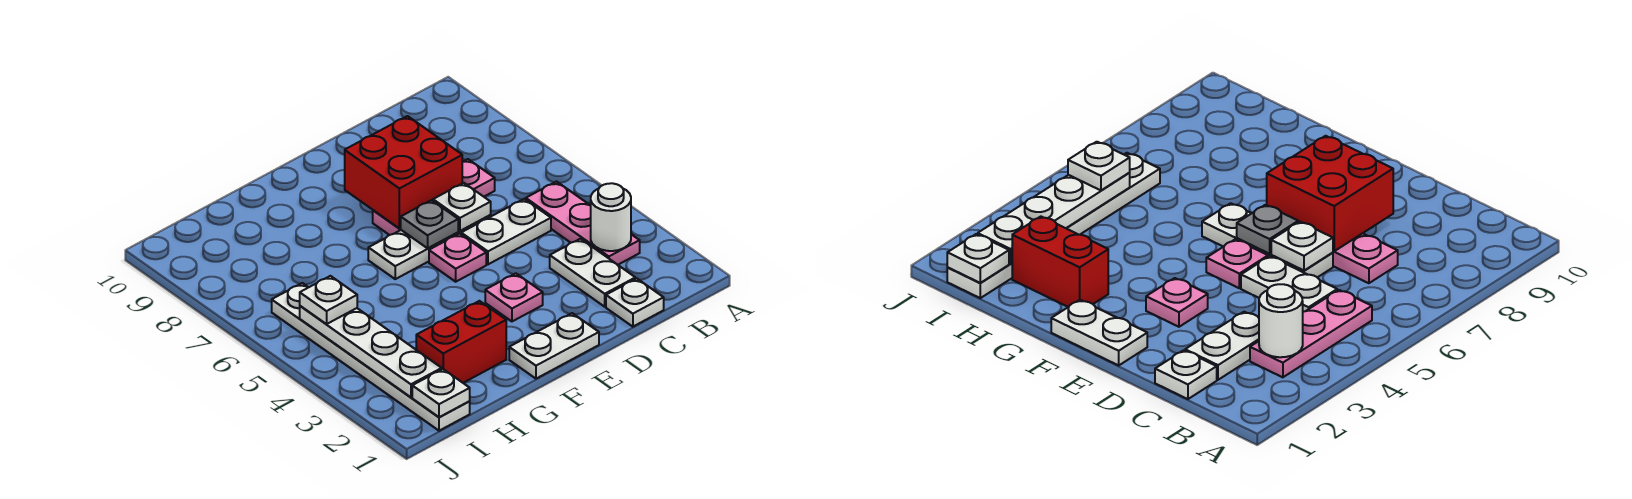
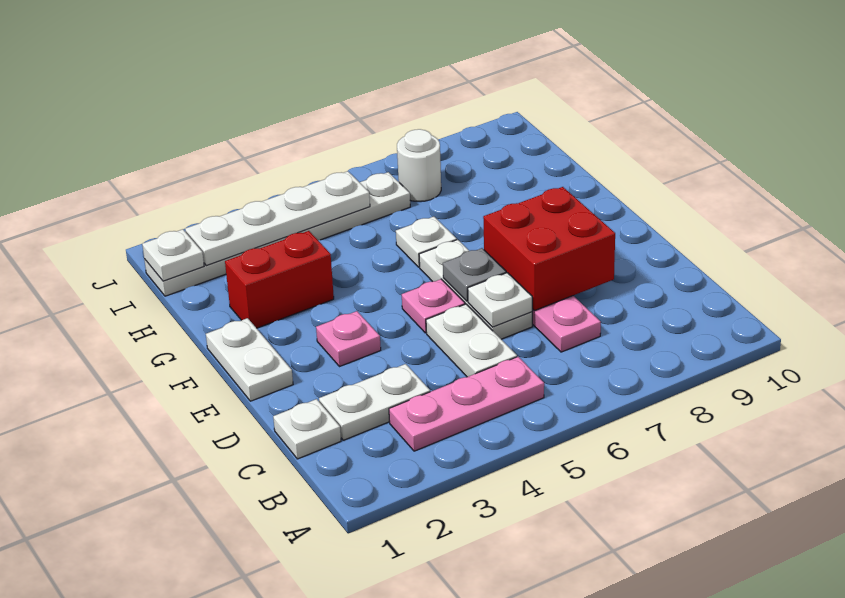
white 1x1 round brick [590,183,631,251] -> white 1x1 round brick moved to [397,129,441,202]
red 1x2 brick [416,301,506,383] -> red 1x2 brick turned to [225,231,334,328]
white 1x1 plate [300,276,357,324] -> white 1x1 plate moved to [396,217,457,267]

